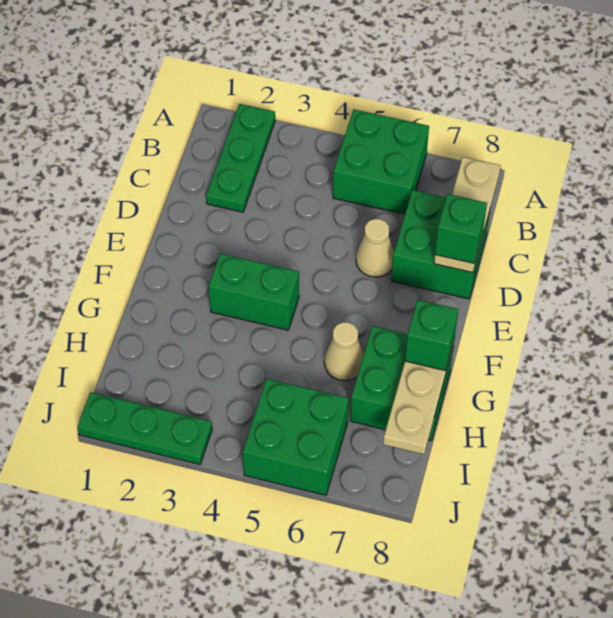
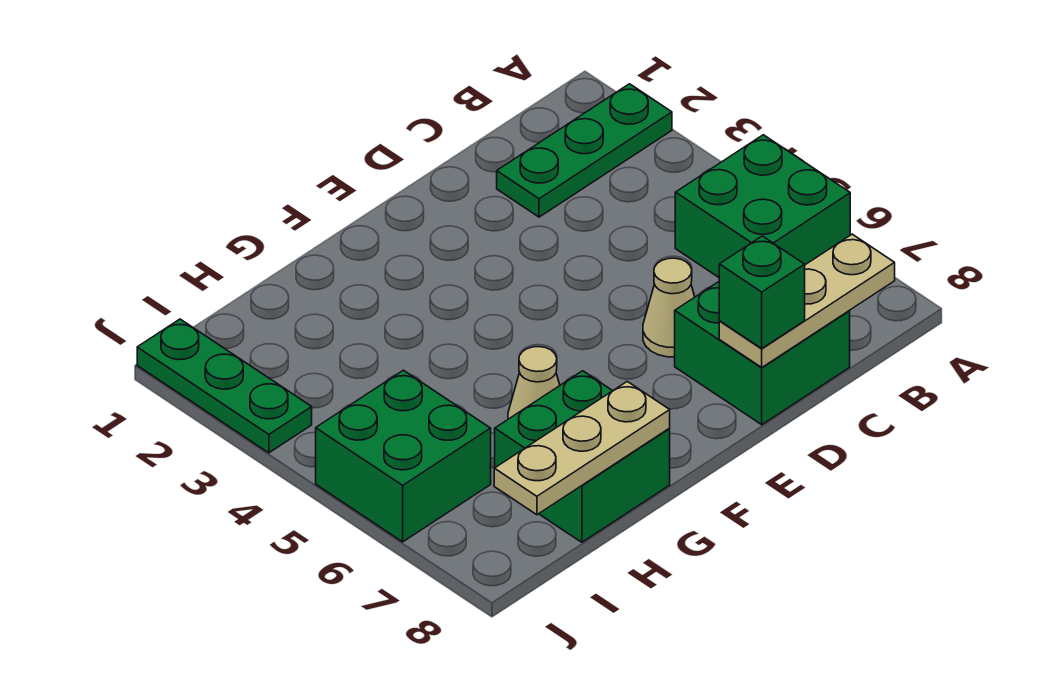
green 1x2 brick [209,254,299,330] -> none
green 1x1 brick [405,300,458,371] -> none

